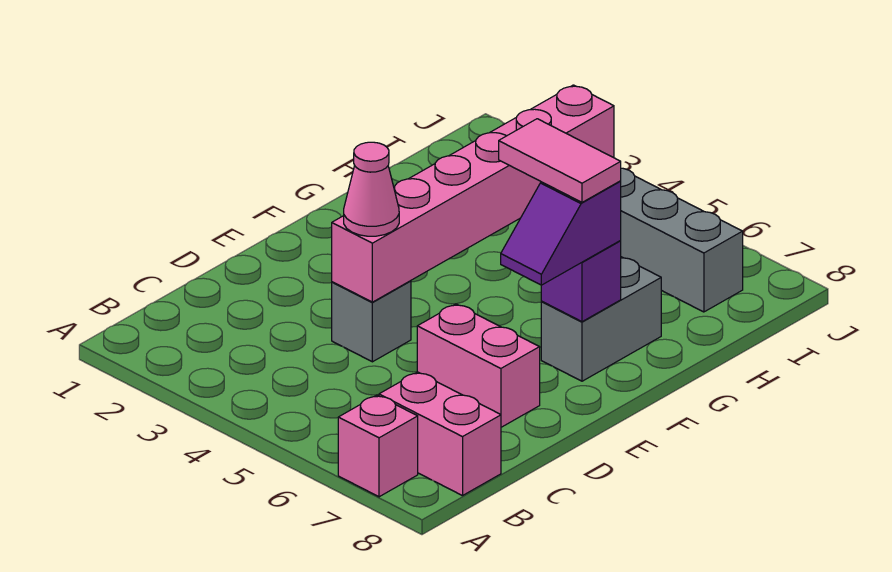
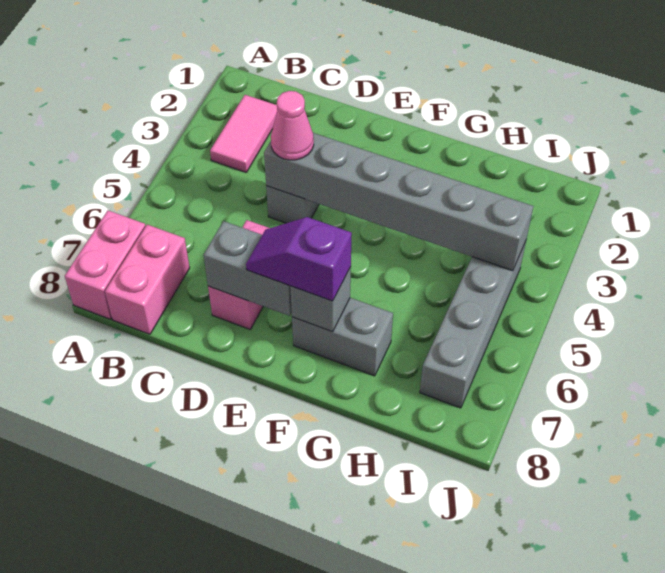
pink 1x1 brick [338,395,418,497] -> pink 1x2 brick [65,211,146,319]
pink 1x6 brick [332,85,614,302] -> grey 1x6 brick [264,133,533,271]
none -> grey 1x2 brick [204,221,292,316]
pink 1x2 tile [499,119,621,202] -> pink 1x2 tile moved to [210,95,278,172]
purple 1x1 brick [541,241,621,322] -> grey 1x1 brick [290,267,351,332]

